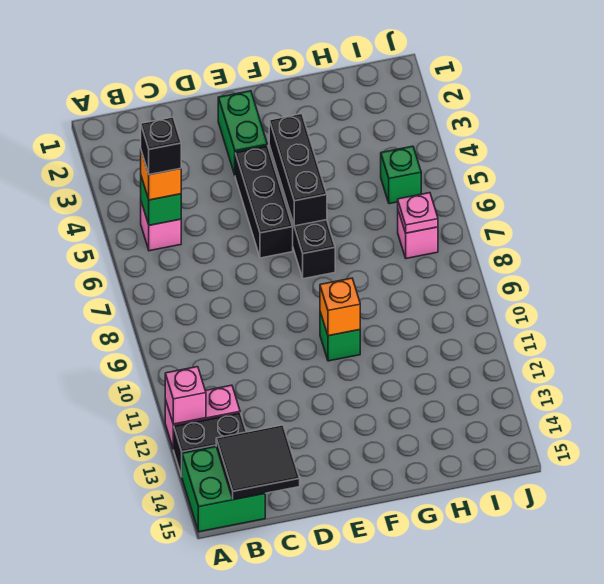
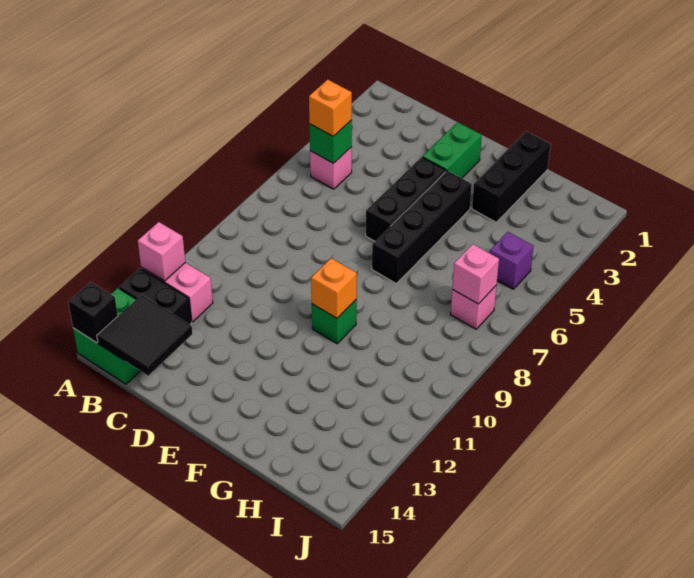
black 1x1 brick [141,117,181,175] -> black 1x1 brick moved to [68,282,118,343]
black 1x3 brick [269,114,327,226] -> black 1x3 brick moved to [472,131,551,222]
green 1x1 brick [381,146,421,204] -> purple 1x1 brick [490,232,533,289]
pink 1x1 plate [398,193,438,233] -> pink 1x1 brick [452,244,499,304]

